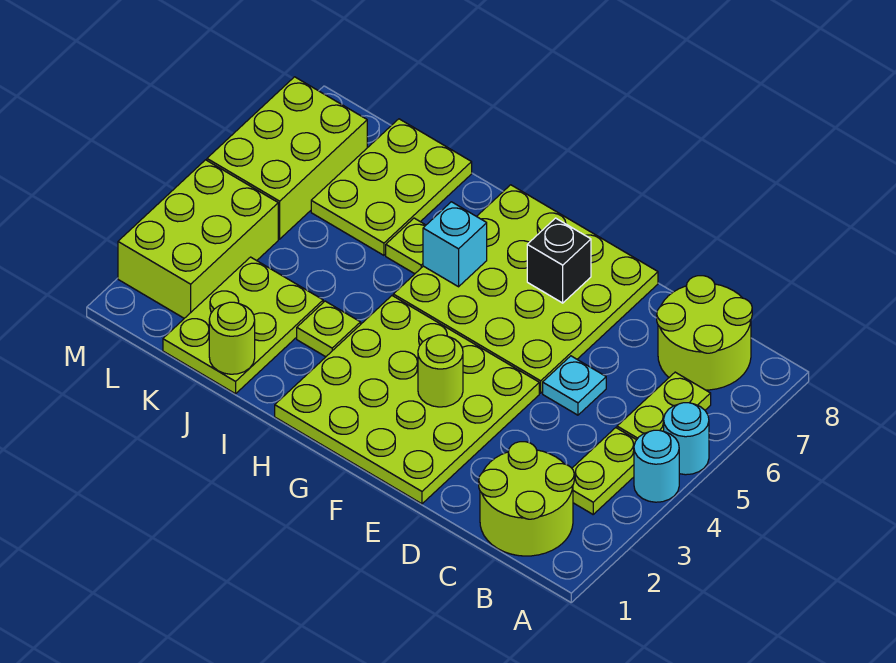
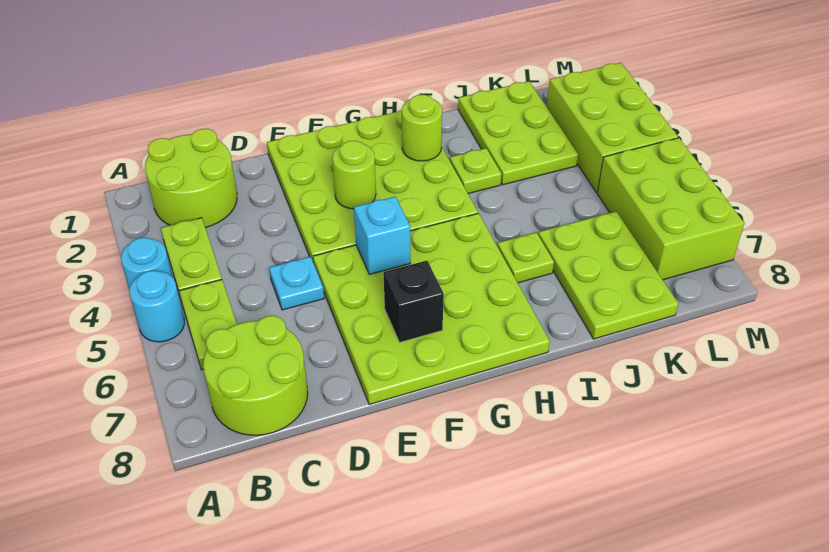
cyan 1x1 brick [423,202,487,287] -> cyan 1x1 brick moved to [354,196,410,274]
lime 1x1 round brick [209,302,255,374] -> lime 1x1 round brick moved to [402,95,442,161]

